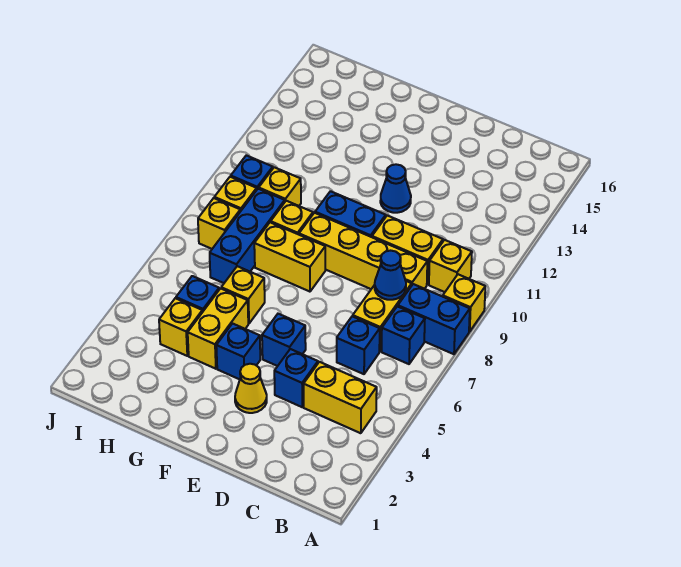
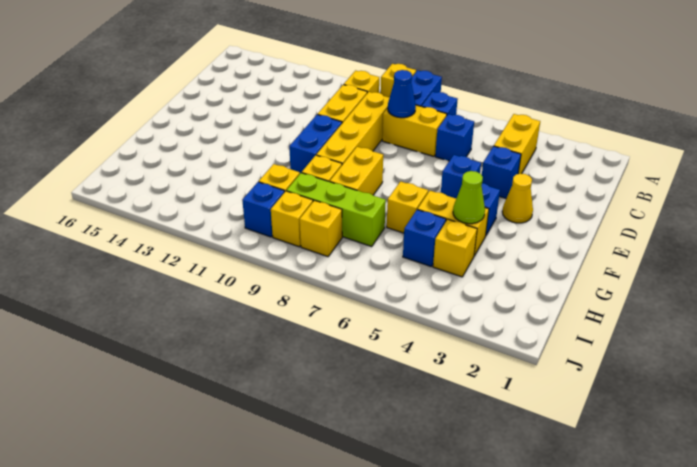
blue 1x1 cone [380,164,411,213] -> none
none -> lime 1x1 cone [453,171,485,224]
blue 1x3 brick [210,189,285,283] -> lime 1x3 brick [287,173,386,246]

